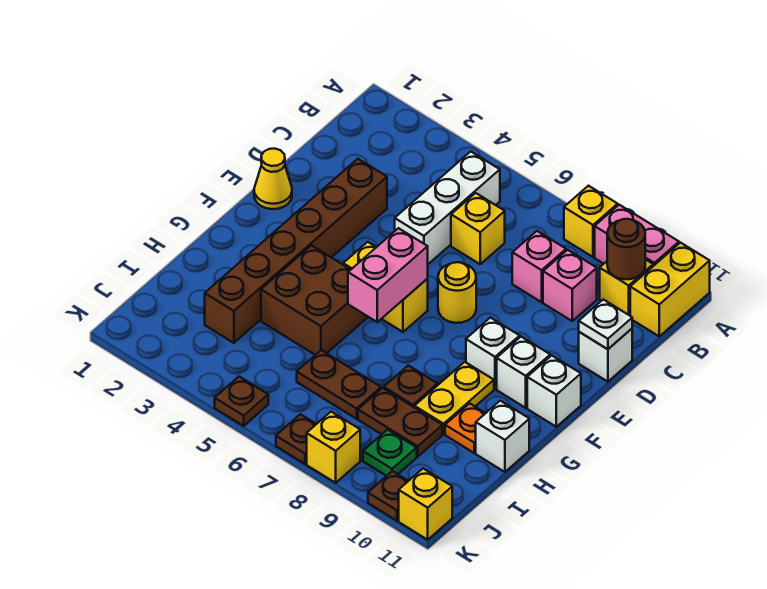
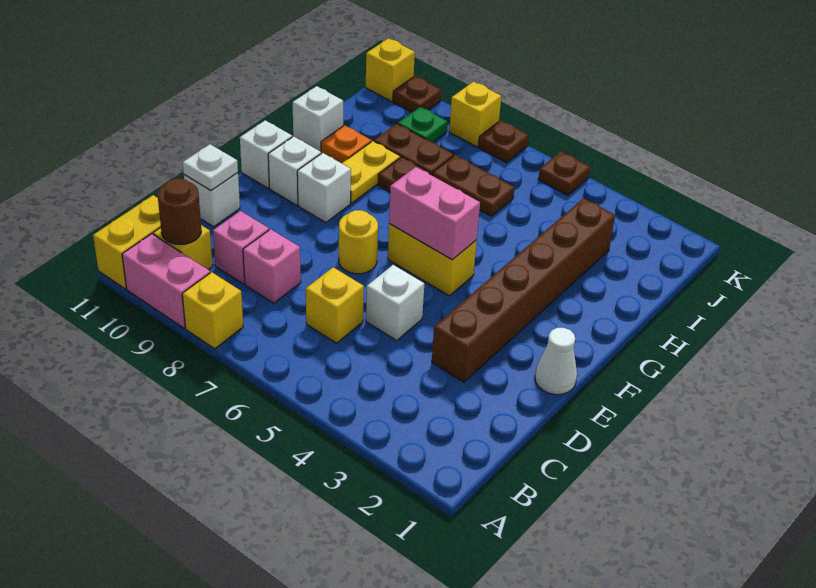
white 1x3 brick [395,151,500,264] -> white 1x1 brick [366,265,424,340]
yellow 1x1 cone [254,149,292,209] -> white 1x1 cone [535,328,577,395]
pink 1x2 brick [348,228,428,322] -> pink 1x2 brick turned to [389,167,480,260]
brown 2x2 brick [261,245,368,355] -> none

